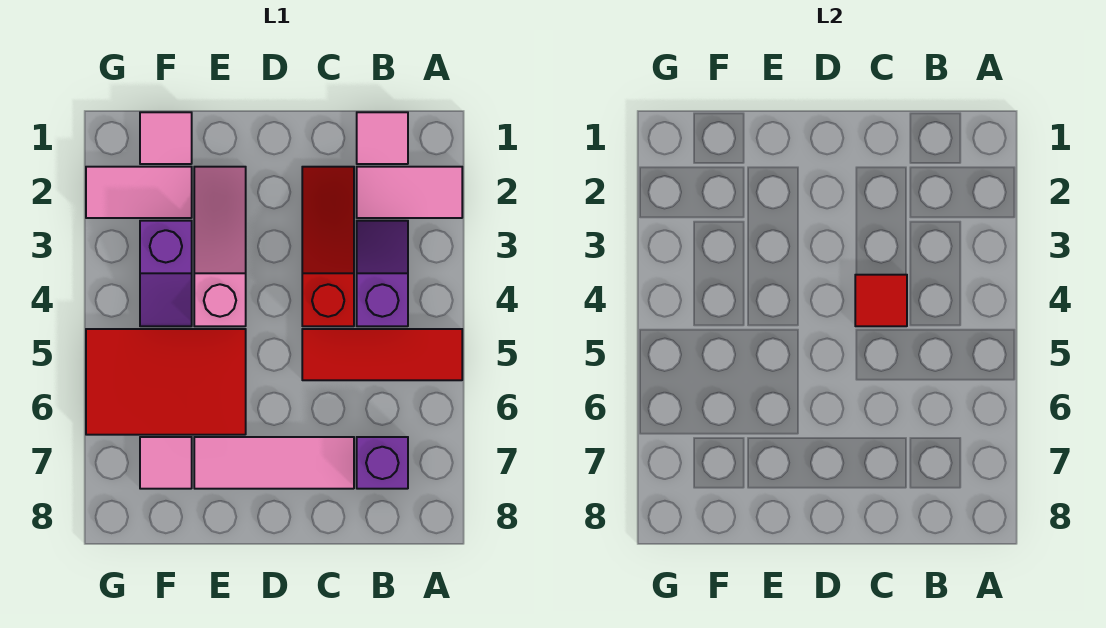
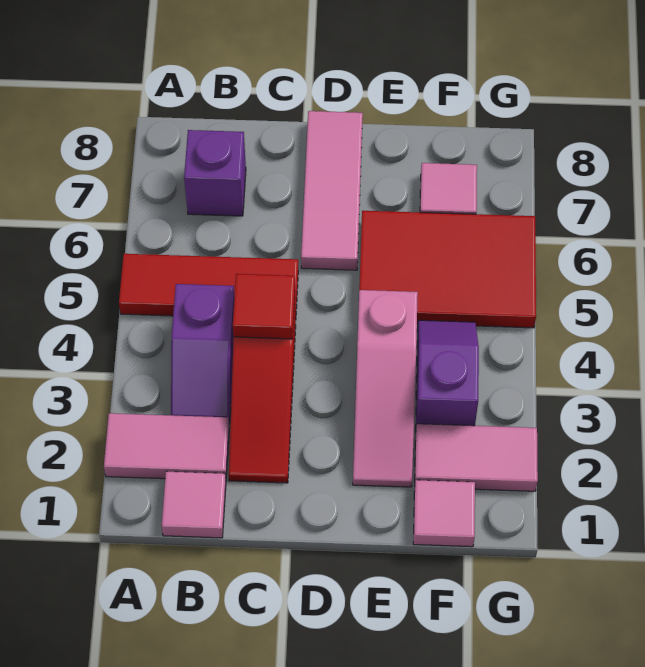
pink 1x3 tile [194,437,354,489] -> pink 1x3 tile turned to [301,111,363,270]

